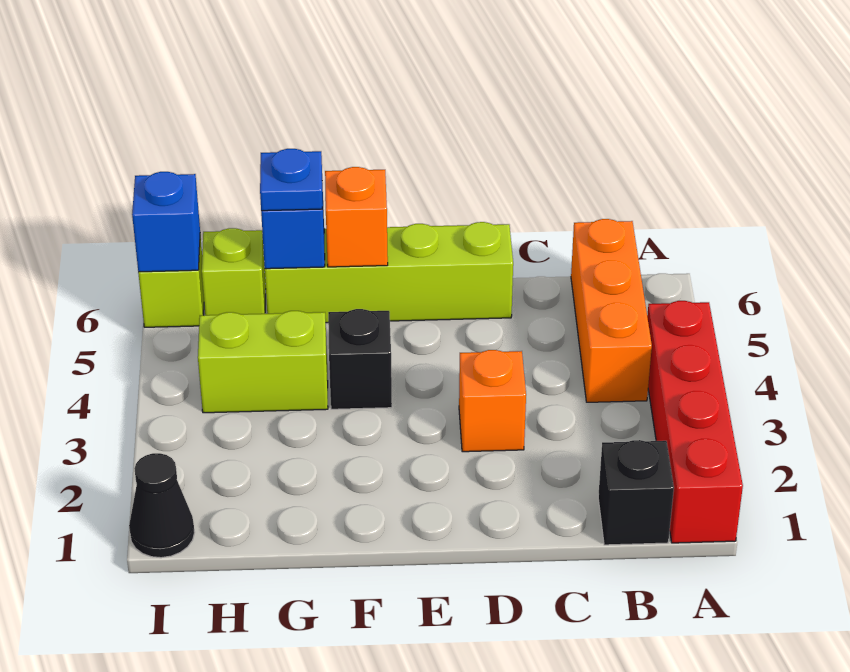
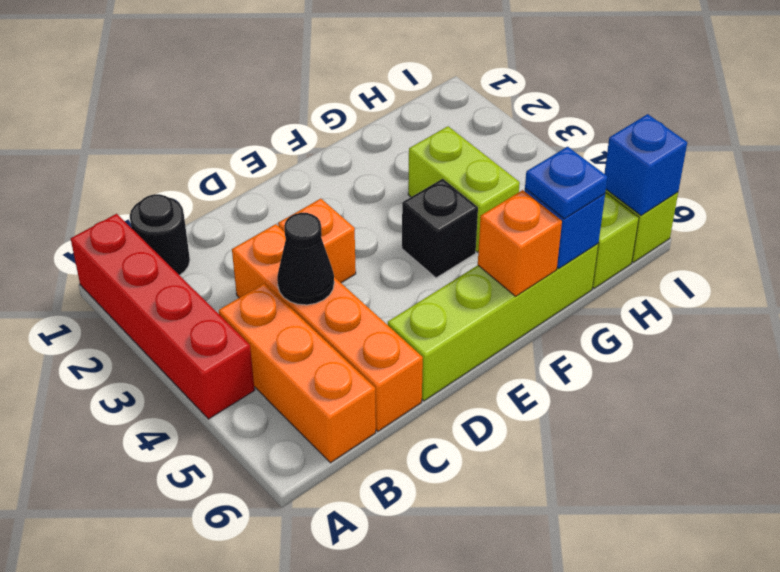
black 1x1 brick [598,440,674,545] -> black 1x1 round brick [130,194,190,275]
none -> orange 1x4 brick [232,224,423,431]
lime 1x2 brick [198,311,328,413] -> lime 1x2 brick turned to [408,126,520,252]
black 1x1 cone [129,453,195,558] -> black 1x1 cone moved to [277,213,334,305]

